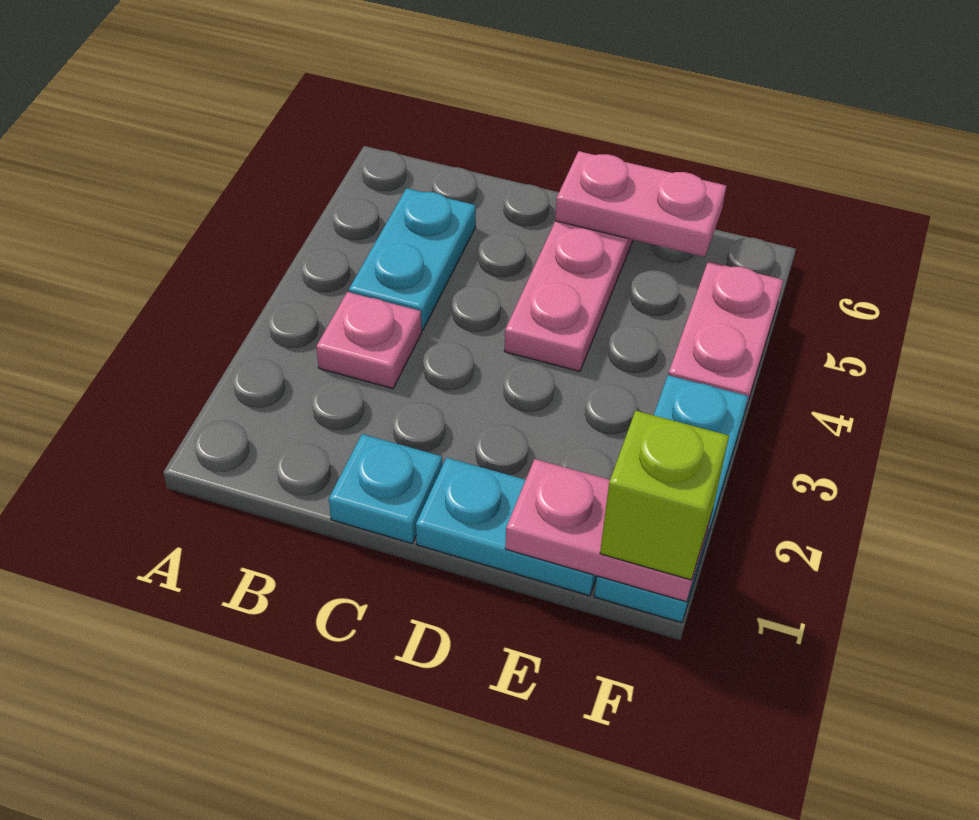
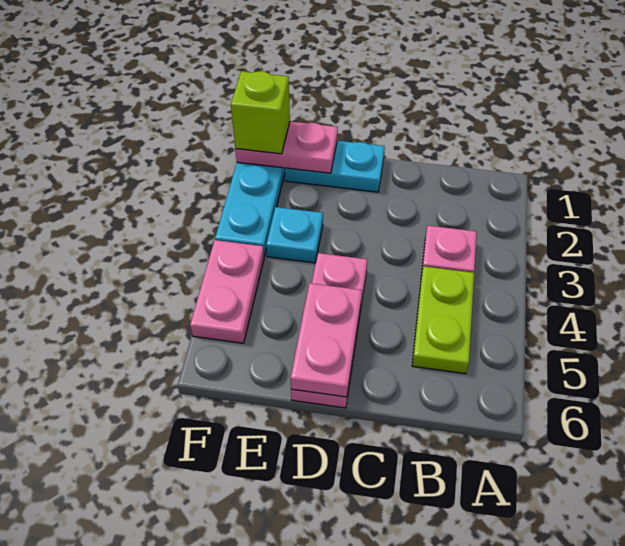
cyan 1x2 plate [349,188,476,330] -> lime 1x2 plate [412,266,474,374]
cyan 1x1 plate [329,434,442,543] -> cyan 1x1 plate moved to [266,207,323,263]
pink 1x2 plate [555,151,726,257] -> pink 1x2 plate turned to [291,283,362,397]

